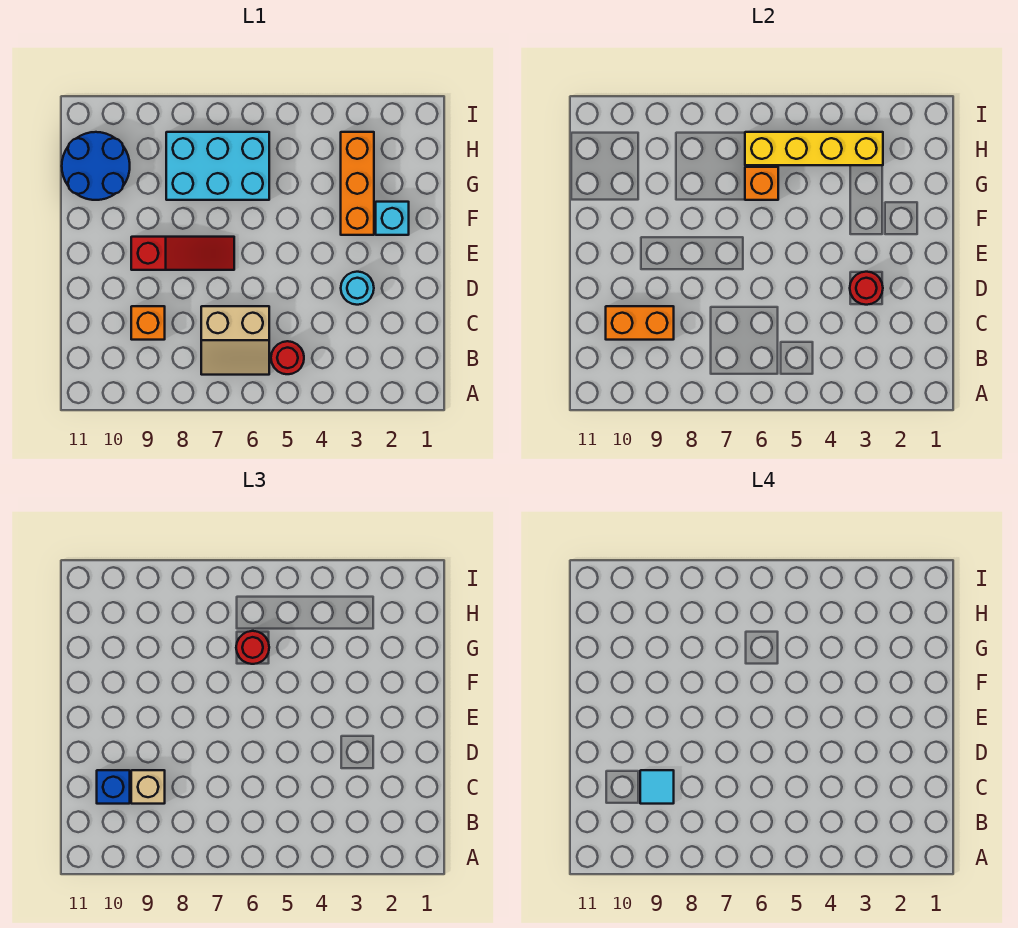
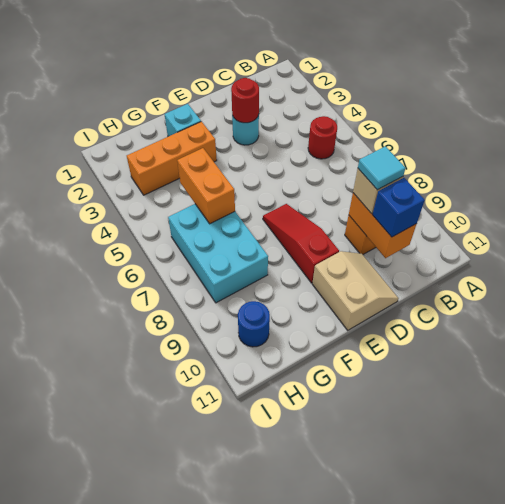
tan 2x2 slope [201,306,269,375] -> tan 2x2 slope moved to [312,251,398,330]
orange 1x1 brick [745,167,778,200] -> orange 1x2 brick [177,148,235,224]
red 1x1 round brick [236,631,269,664] -> none
blue 2x2 round brick [62,132,130,200] -> blue 1x1 round brick [238,301,270,347]
yellow 1x4 brick [745,132,883,165] -> none

